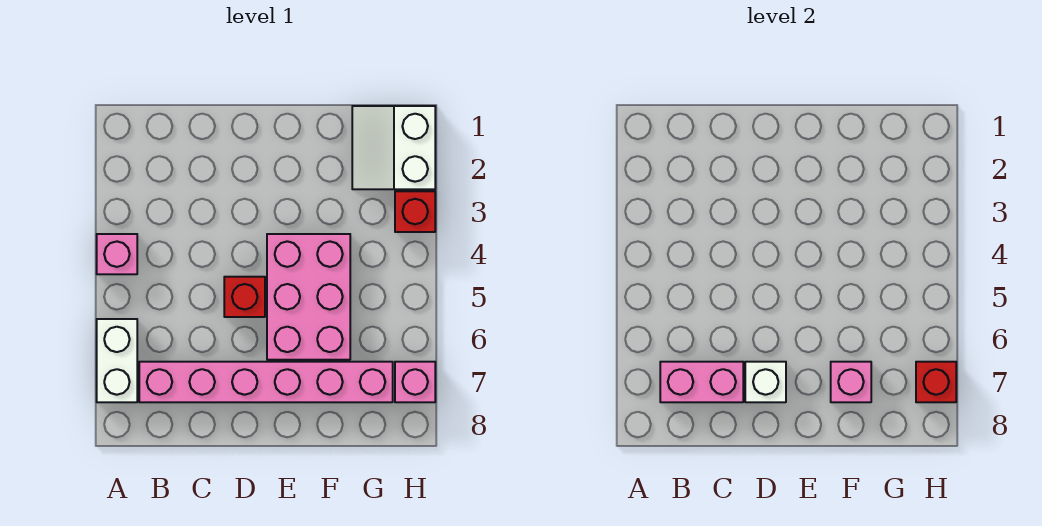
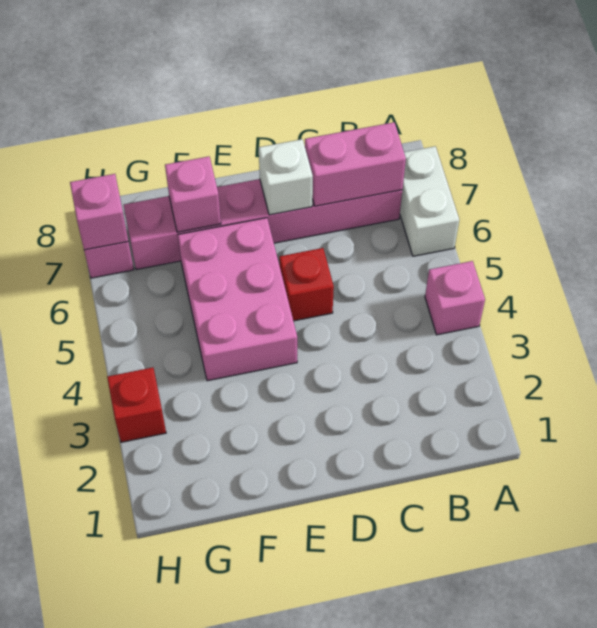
white 2x2 slope [352,106,435,189] -> none
red 1x1 brick [916,362,956,402] -> pink 1x1 brick [70,174,128,250]

